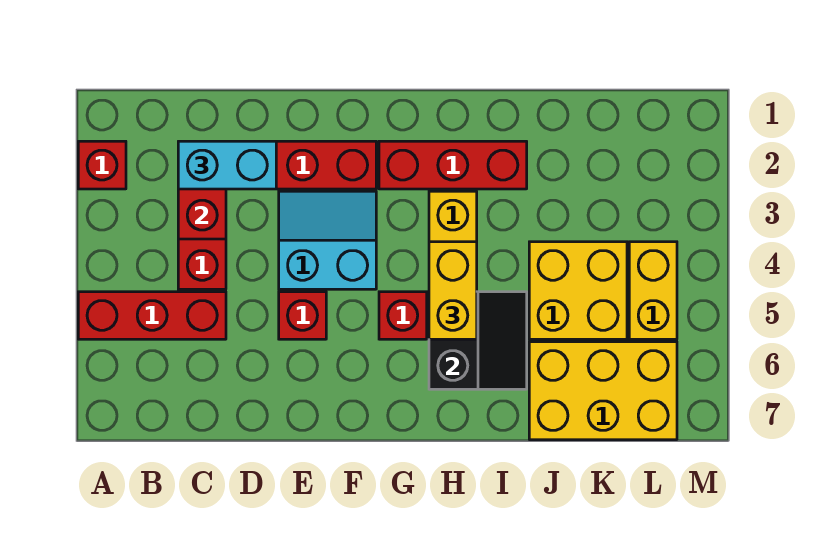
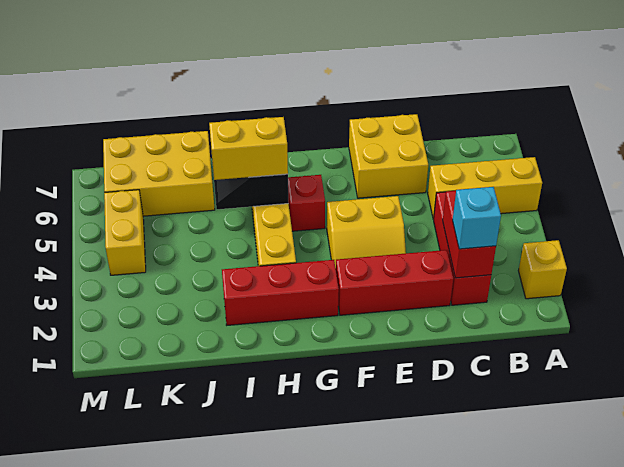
red 1x1 brick [78,141,126,189] -> yellow 1x1 brick [518,240,567,299]
red 1x3 brick [78,292,226,339] -> yellow 1x3 brick [428,157,542,219]
cyan 1x2 brick [178,141,276,189] -> cyan 1x1 brick [453,187,501,249]
cyan 2x2 slope [279,191,376,289] -> yellow 2x2 slope [327,196,406,268]
red 1x1 brick [279,292,326,339] -> none
yellow 1x2 brick [429,242,477,339] -> yellow 1x2 brick turned to [209,117,288,180]
yellow 2x2 brick [529,242,627,339] -> yellow 2x2 brick moved to [349,114,428,198]

